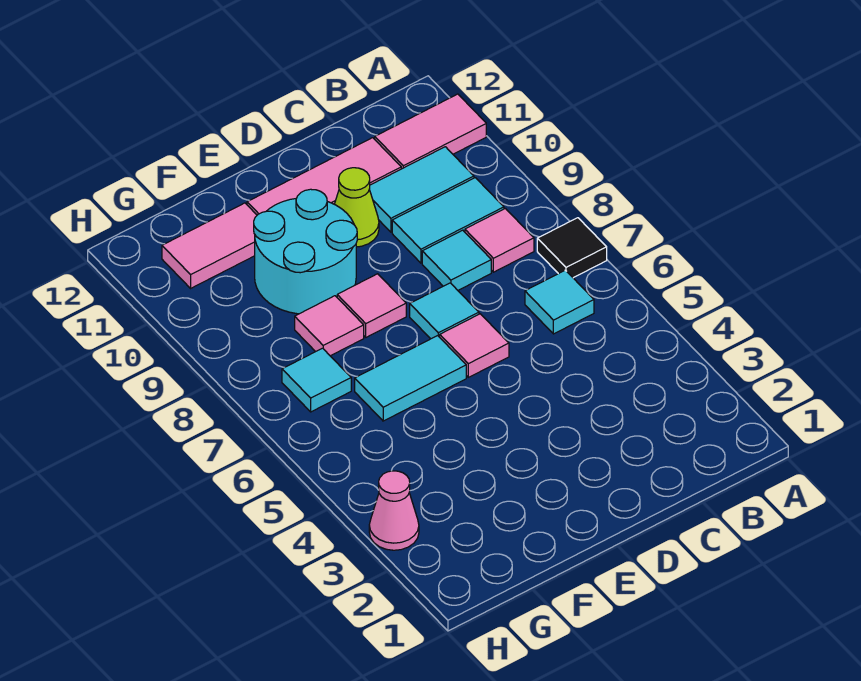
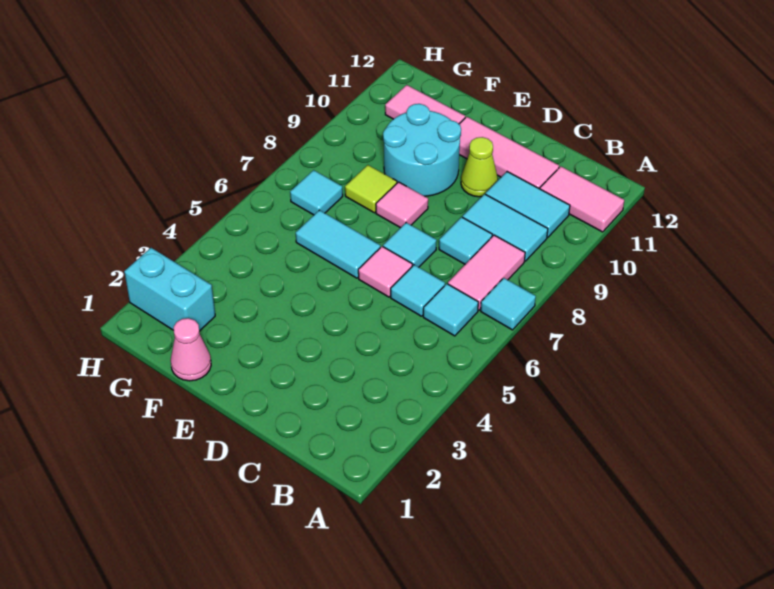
black 1x1 tile [537,218,607,278] -> cyan 1x1 tile [481,278,536,330]
pink 1x1 tile [465,208,534,272] -> pink 1x2 tile [448,235,525,310]
none -> cyan 1x1 tile [391,265,445,316]
pink 1x1 tile [295,296,364,356] -> lime 1x1 tile [345,165,397,213]
none -> cyan 1x2 brick [124,248,215,331]
pink 1x1 cone [369,471,419,550] -> pink 1x1 cone moved to [171,318,211,381]

